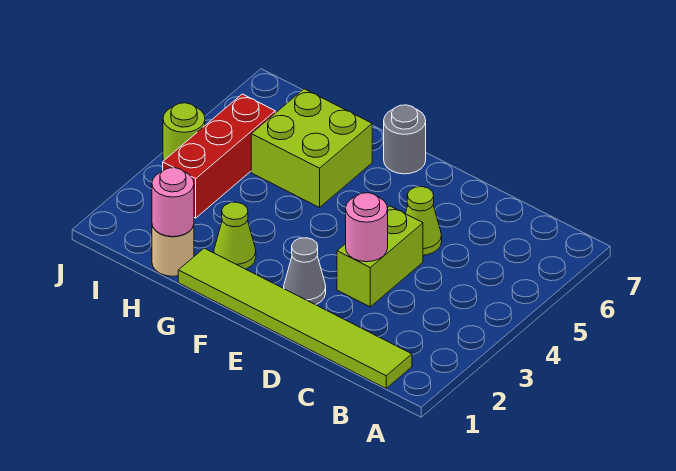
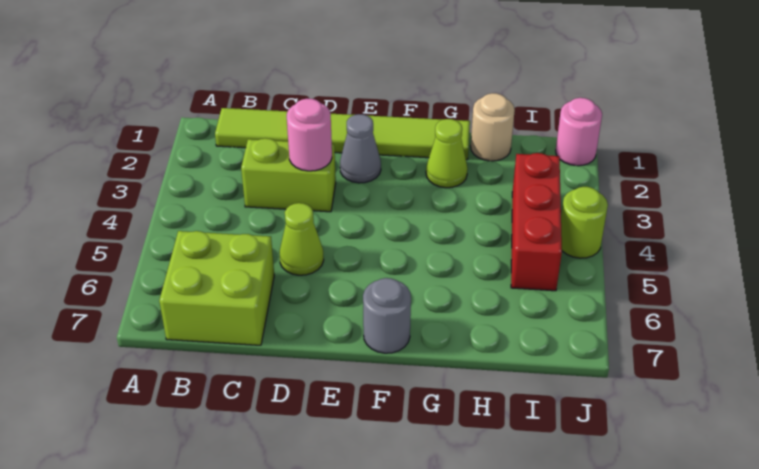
lime 1x2 brick [337,206,423,307] -> lime 1x2 brick turned to [241,138,336,212]
lime 2x2 brick [251,89,372,208] -> lime 2x2 brick moved to [159,231,274,345]
pink 1x1 round brick [152,168,194,237] -> pink 1x1 round brick moved to [556,98,602,166]

